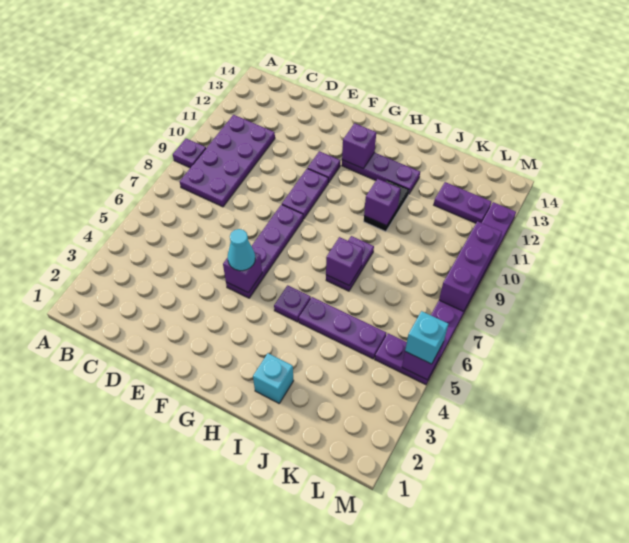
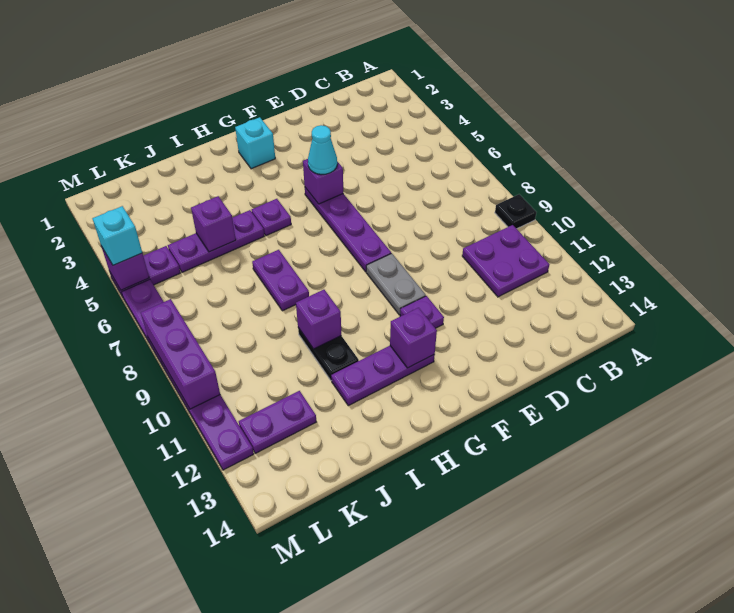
purple 1x1 plate [173,139,206,168] -> black 1x1 plate [495,194,536,229]
purple 2x4 plate [180,115,275,207] -> purple 2x2 plate [462,225,549,297]
purple 1x2 plate [282,168,328,219] -> grey 1x2 plate [366,253,426,315]
cyan 1x1 brick [253,353,294,403] -> cyan 1x1 brick moved to [235,117,275,169]
purple 1x1 brick [326,237,363,285] -> purple 1x1 brick moved to [191,196,236,252]

